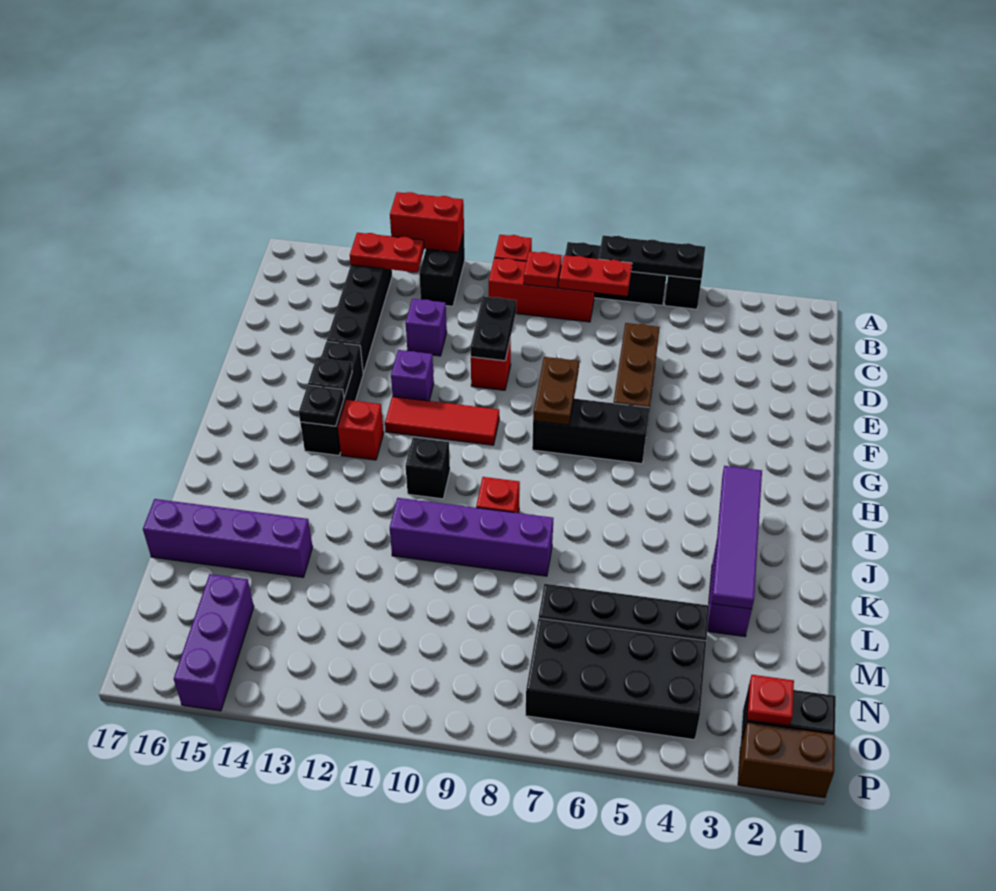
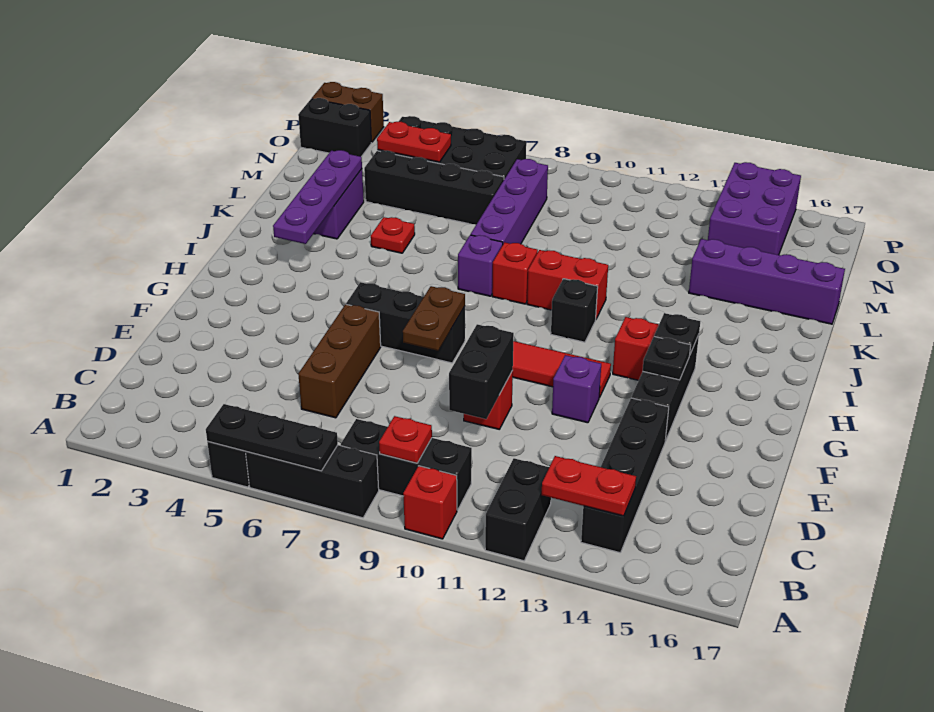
red 1x2 brick [390,192,464,252] -> red 1x2 brick moved to [527,250,608,319]
red 1x2 plate [559,255,632,296] -> red 1x2 plate moved to [377,122,451,162]
red 1x3 brick [489,258,595,322] -> black 1x3 brick [341,419,472,510]
black 1x2 plate [471,296,516,361] -> black 1x2 brick [449,324,514,419]
purple 1x1 brick [406,299,447,356] -> purple 1x1 brick moved to [458,235,503,296]
purple 1x4 tile [712,466,762,609] -> purple 1x4 plate [273,150,362,244]
purple 1x4 brick [390,498,553,576] -> purple 1x4 brick turned to [471,159,548,244]
purple 1x3 brick [174,574,254,711] -> purple 2x3 brick [708,162,801,255]
red 1x1 plate [747,675,794,726] -> red 1x1 plate moved to [371,217,415,253]

